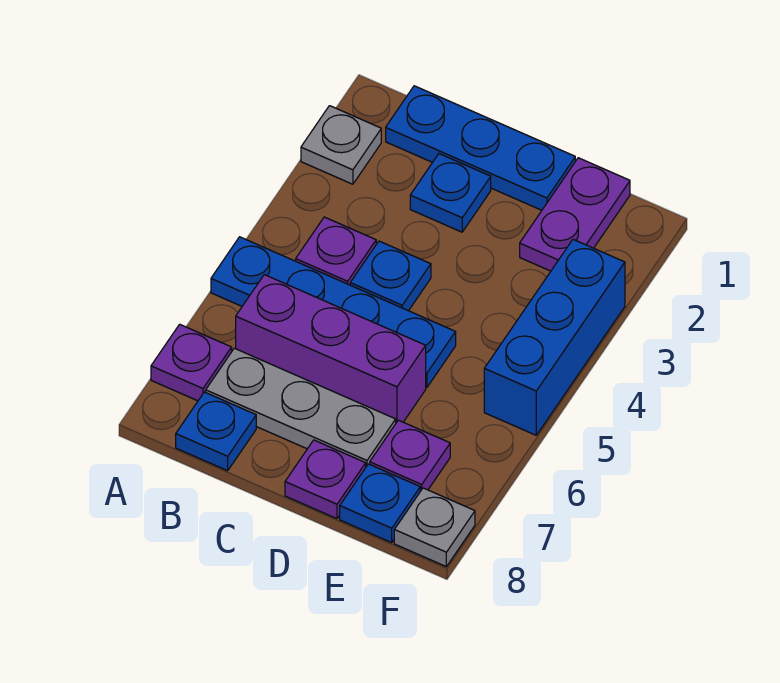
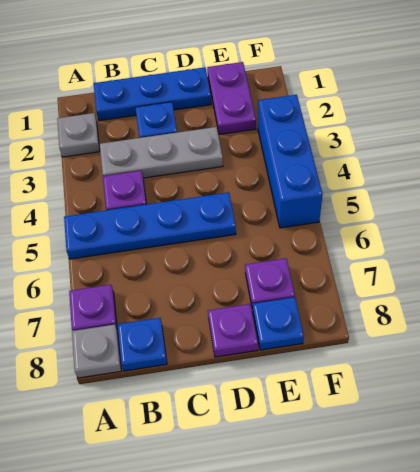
purple 1x3 brick [236,275,426,423] -> none
grey 1x3 plate [206,348,396,466] -> grey 1x3 plate moved to [100,127,223,178]
blue 1x1 plate [350,241,431,311] -> none
grey 1x1 plate [394,488,475,566] -> grey 1x1 plate moved to [72,325,121,378]

